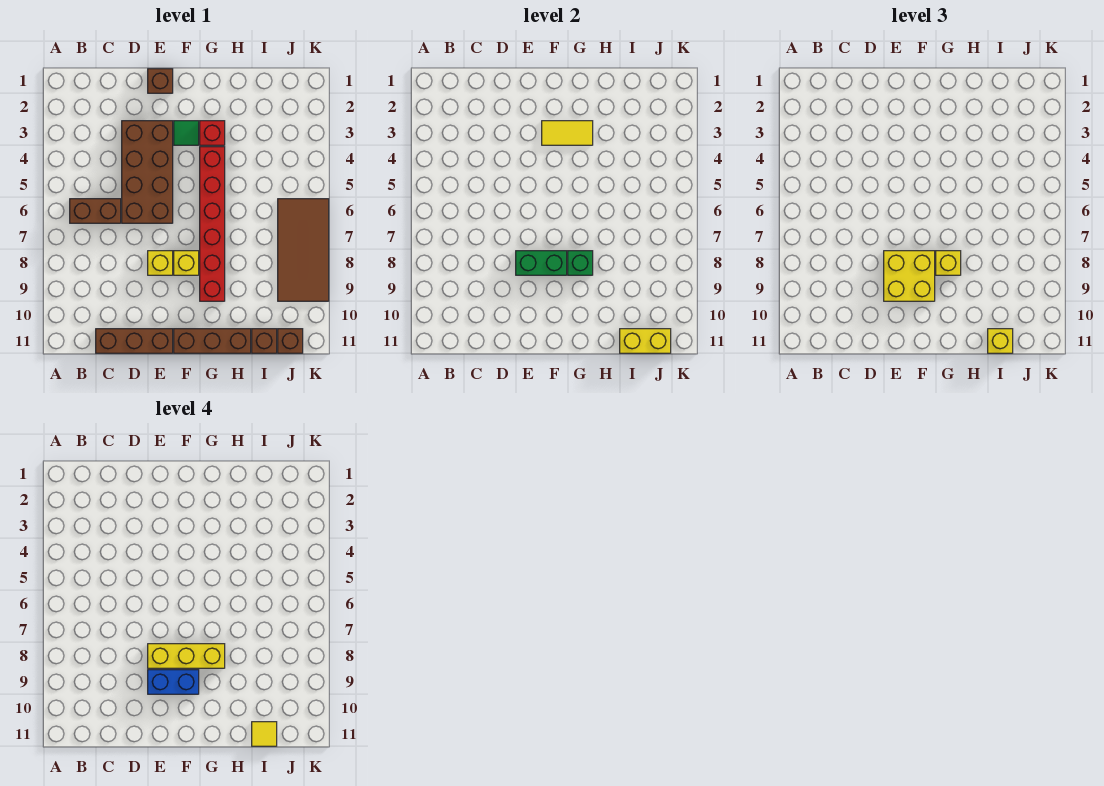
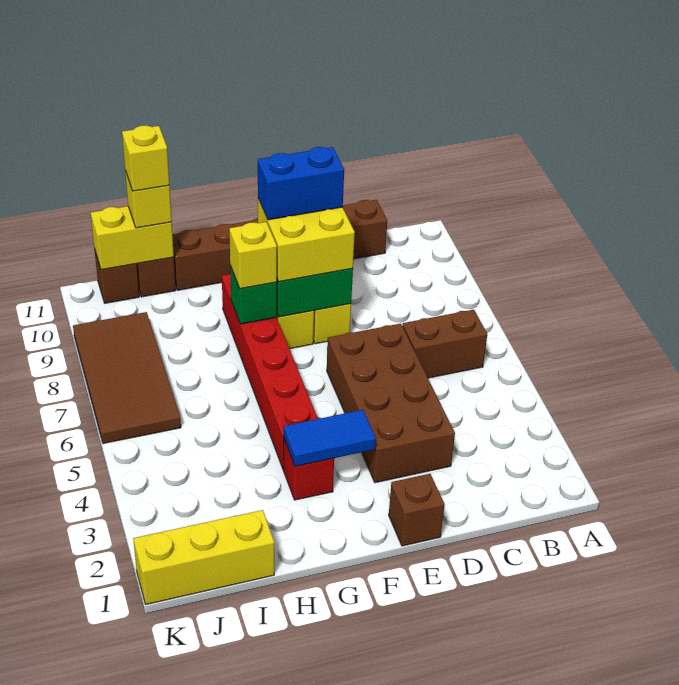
yellow 1x3 brick [148,644,225,668] -> yellow 1x3 brick moved to [133,510,274,604]
green 1x1 tile [174,121,199,145] -> none
yellow 1x2 tile [542,121,593,145] -> blue 1x2 tile [284,410,376,466]
yellow 1x1 tile [252,722,277,746] -> yellow 1x1 brick [122,126,169,191]

